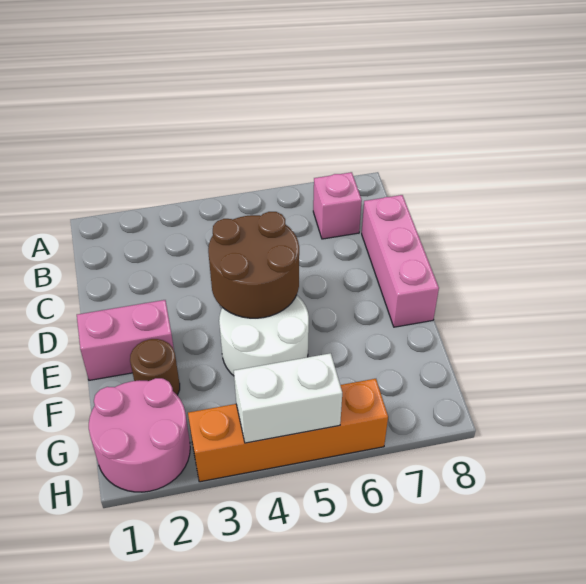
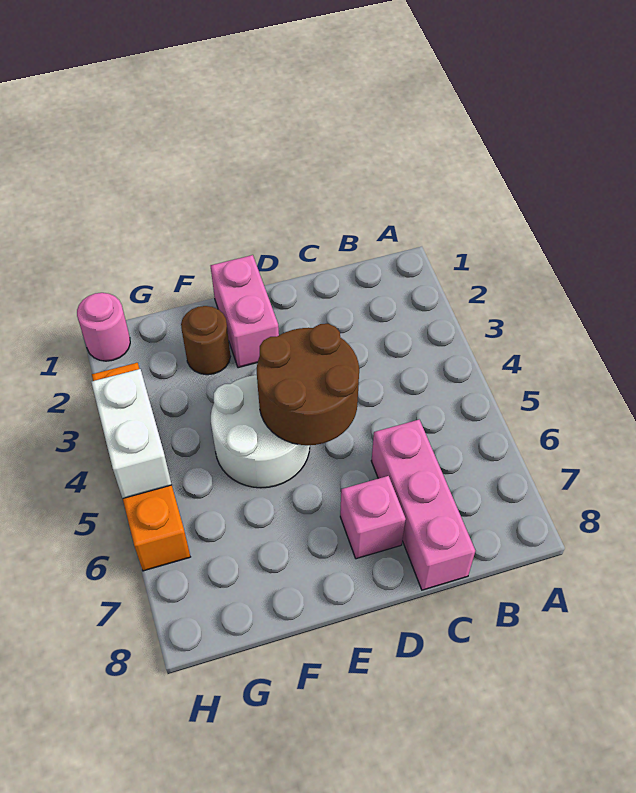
pink 1x1 brick [313,172,362,239] -> pink 1x1 brick moved to [340,476,406,559]
pink 1x3 brick [362,195,439,327] -> pink 1x3 brick turned to [371,420,475,590]
pink 2x2 round brick [89,378,190,492] -> pink 1x1 round brick [77,293,130,361]

